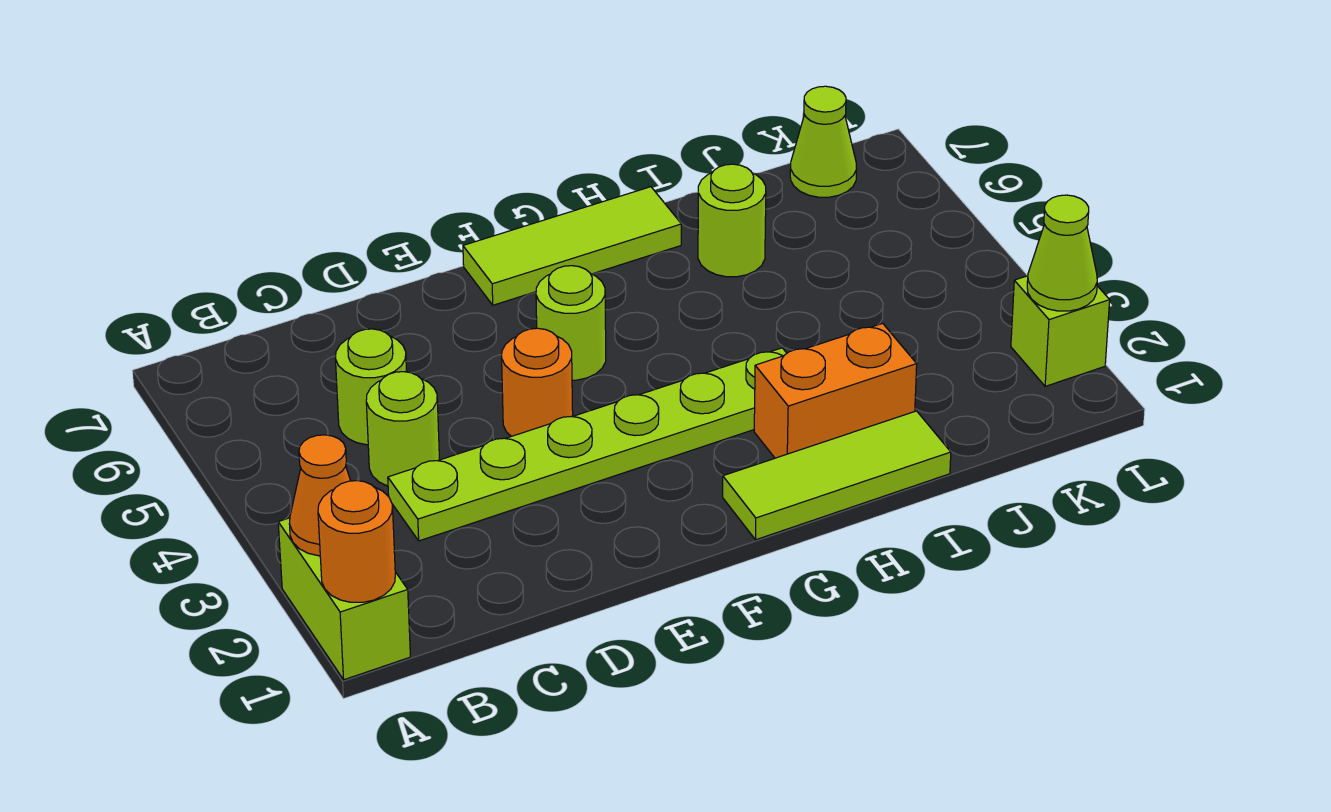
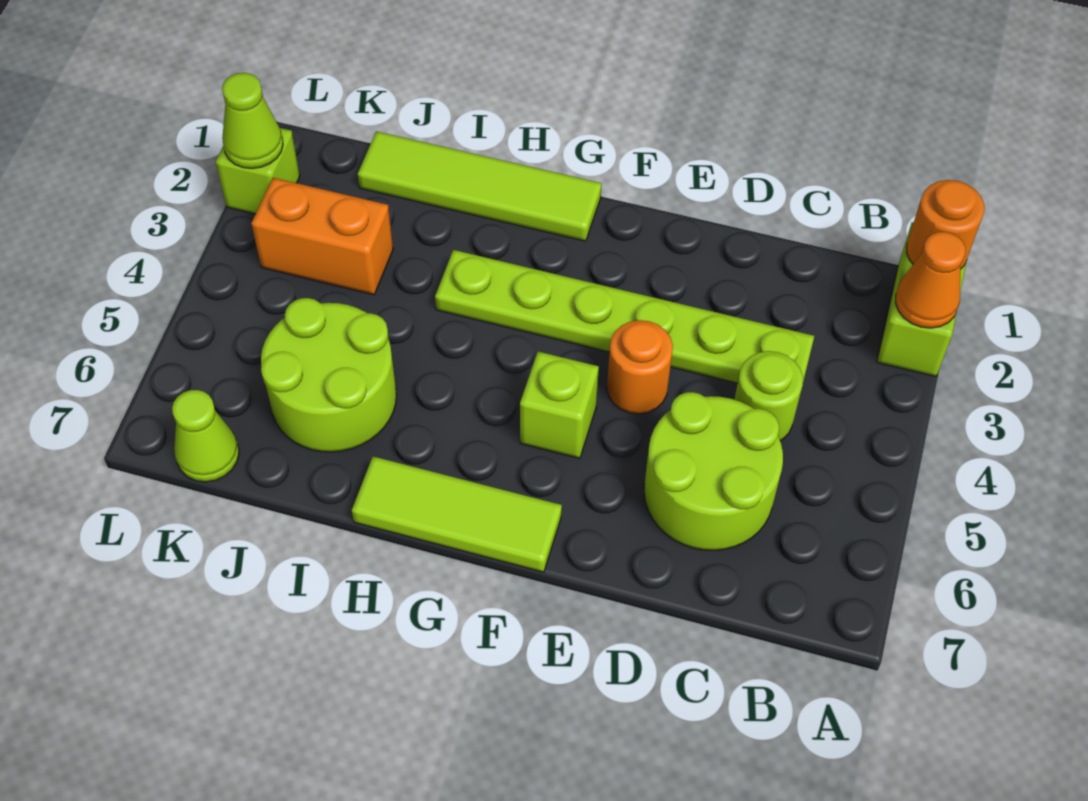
lime 1x1 round brick [335,329,407,445] -> lime 2x2 round brick [644,392,783,550]
lime 1x1 round brick [536,266,606,380] -> lime 1x1 brick [520,352,599,458]
lime 1x3 tile [723,411,951,540] -> lime 1x4 tile [358,131,602,241]
orange 1x2 brick [754,323,917,458] -> orange 1x2 brick moved to [251,178,393,295]
lime 1x1 round brick [698,164,766,277] -> lime 2x2 round brick [261,298,396,452]

